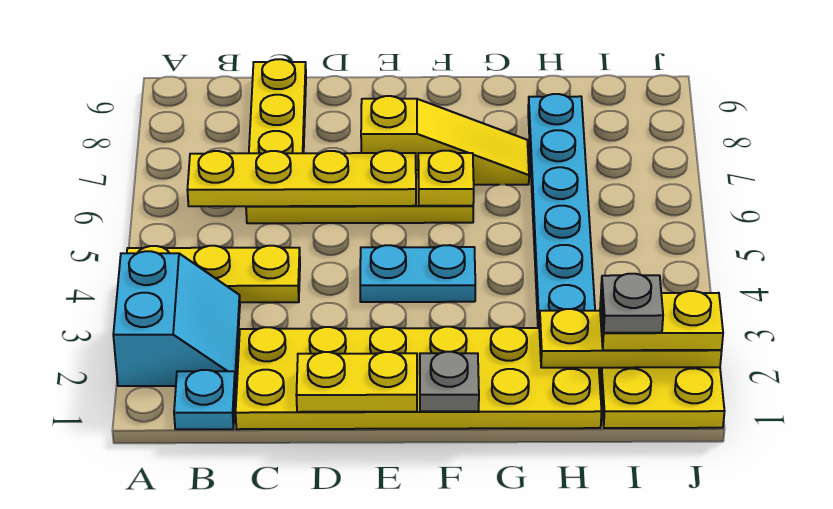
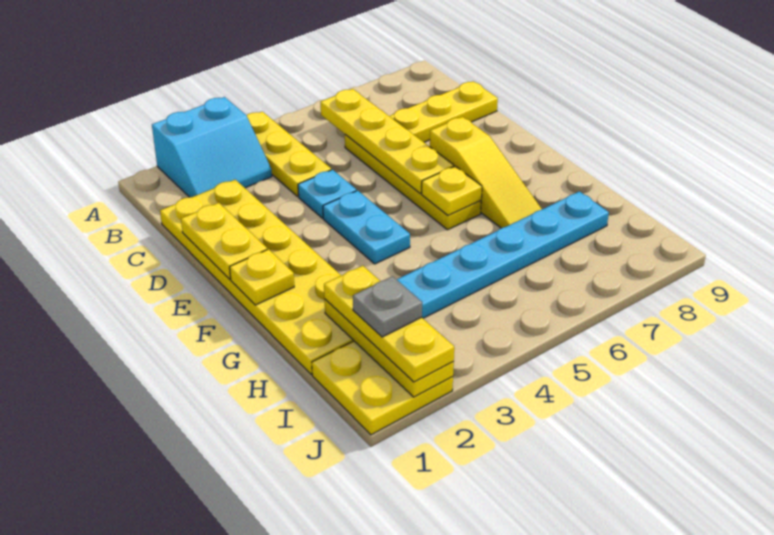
cyan 1x1 plate [174,370,236,429] -> cyan 1x1 plate moved to [298,170,356,218]
grey 1x1 plate [420,352,479,411] -> yellow 1x1 plate [230,249,294,305]
yellow 1x2 plate [600,291,723,350] -> yellow 1x3 plate [324,266,454,382]

